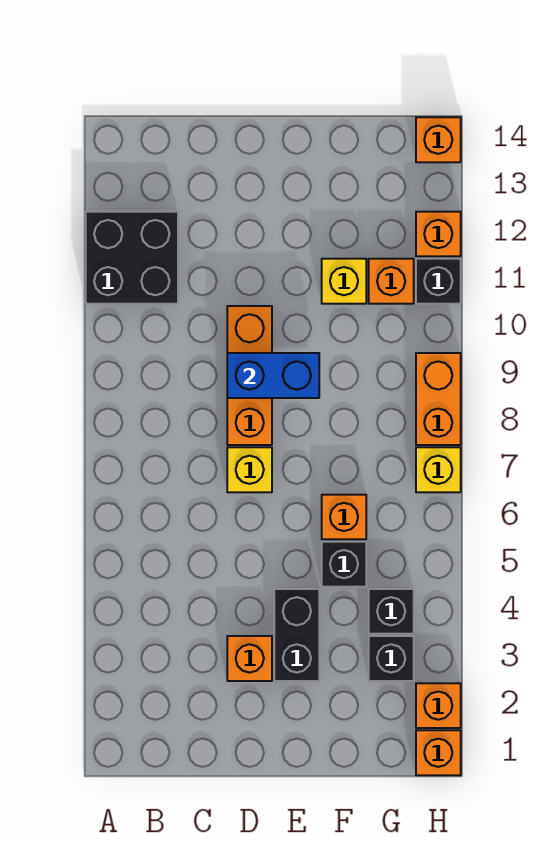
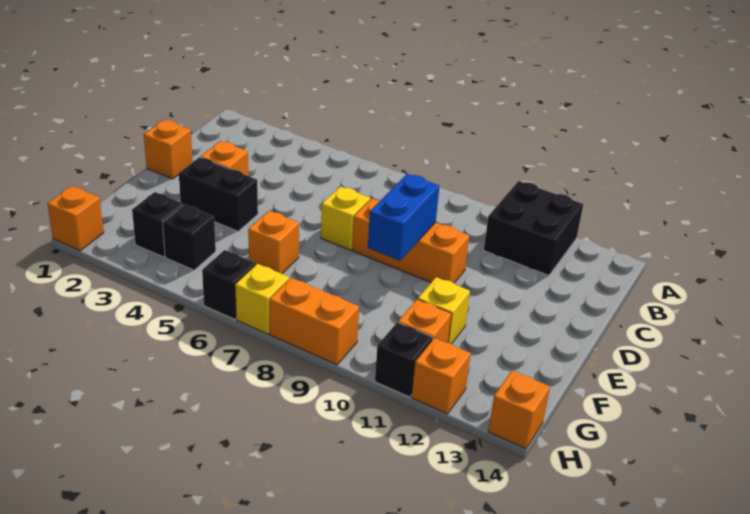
black 1x1 brick [322,542,366,587] -> black 1x1 brick moved to [202,250,256,319]
orange 1x1 brick [416,683,461,728] -> orange 1x1 brick moved to [144,120,193,179]

